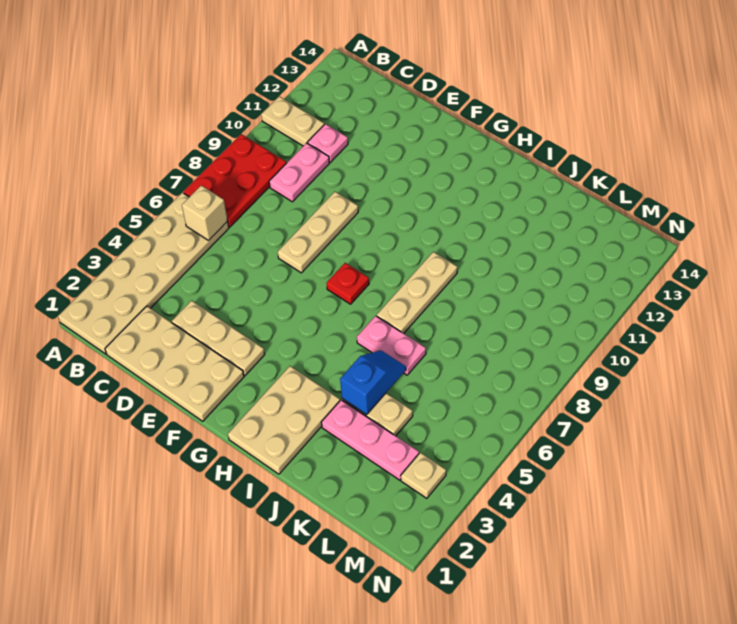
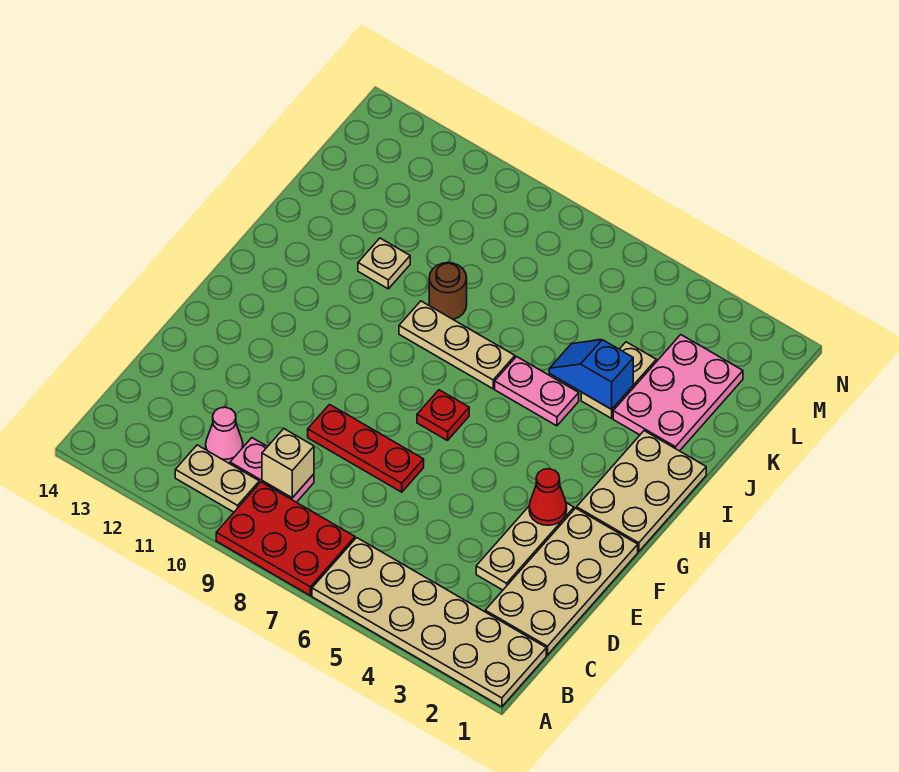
tan 1x2 plate [261,96,324,146] -> tan 1x2 plate turned to [175,445,259,512]
tan 1x1 brick [182,185,228,240] -> tan 1x1 brick moved to [262,429,314,498]
pink 1x1 plate [307,124,348,162] -> pink 1x1 cone [206,407,243,463]
tan 1x3 plate [278,192,358,273] -> red 1x3 plate [308,405,424,492]
none -> red 1x1 cone [529,469,567,525]
tan 2x3 plate [228,366,340,474] -> tan 2x3 plate turned to [577,431,706,552]
pink 1x2 plate [357,316,426,375] -> pink 1x2 plate turned to [495,357,579,426]
pink 1x3 plate [321,400,419,480] -> pink 2x3 plate [613,335,743,451]
none -> brown 1x1 round brick [429,263,467,319]
tan 1x1 plate [401,452,446,498] -> tan 1x1 plate moved to [358,238,410,289]

